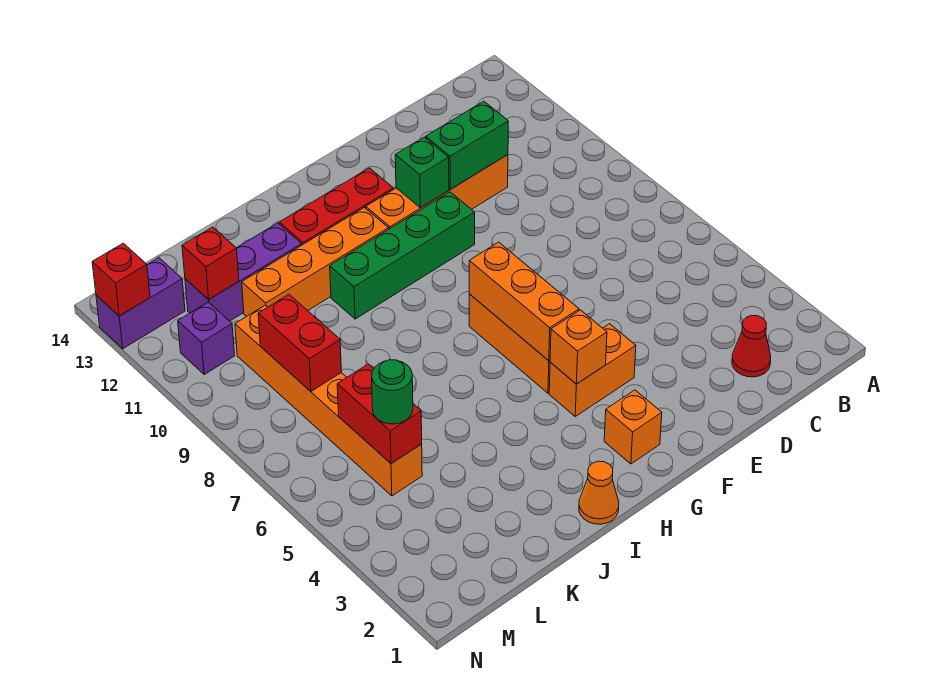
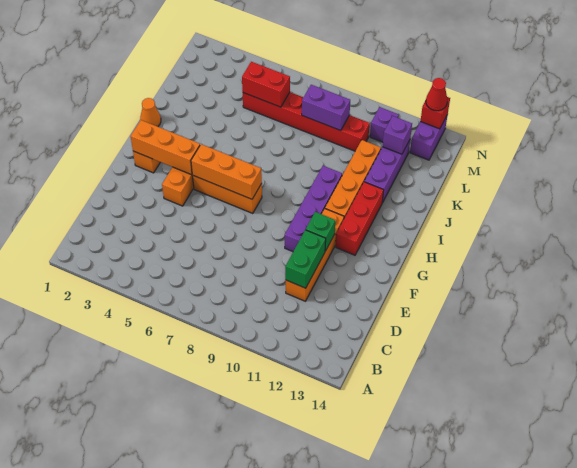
red 1x1 cone [732,316,771,377] -> red 1x1 cone moved to [426,78,447,111]
green 1x4 brick [330,192,475,319] -> purple 1x4 brick [285,166,342,252]
orange 1x1 brick [550,310,607,384] -> orange 1x3 brick [131,120,200,174]
orange 1x6 brick [235,305,422,496] -> red 1x6 brick [243,92,370,151]
green 1x1 round brick [372,360,413,424] -> none
red 1x2 brick [258,295,341,391] -> purple 1x2 brick [302,85,350,131]
red 1x1 brick [182,227,239,300] -> purple 1x1 brick [383,116,412,154]

